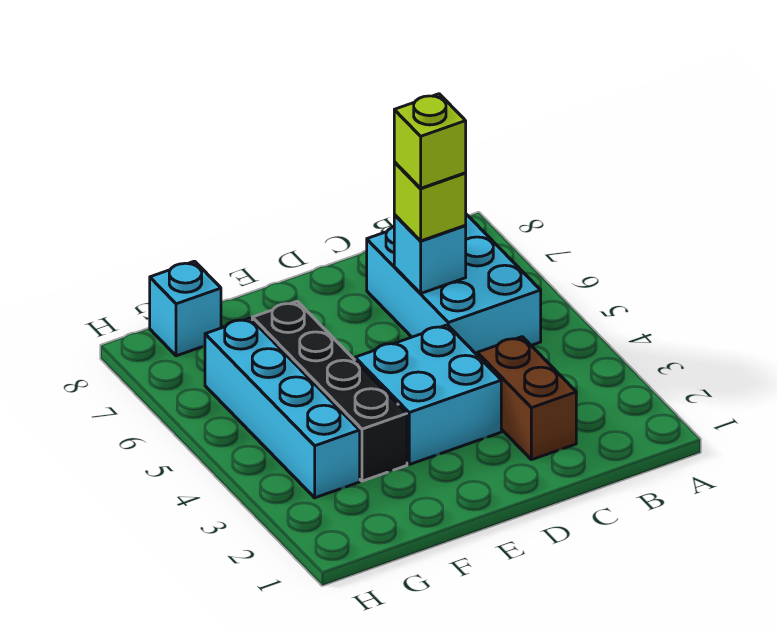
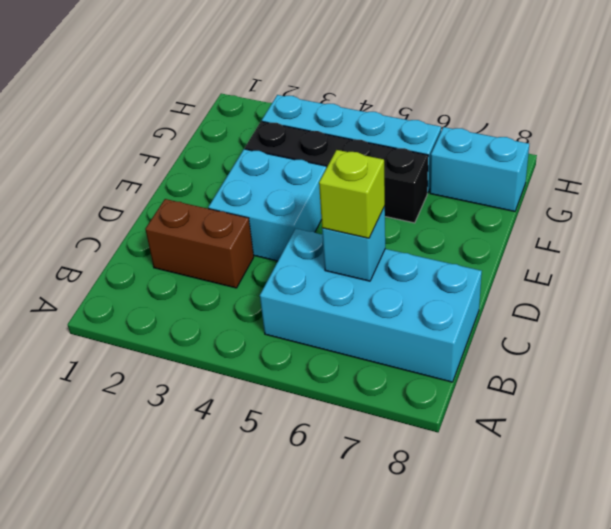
cyan 2x3 brick [367,214,541,355] -> cyan 2x4 brick [260,229,482,382]
lime 1x1 brick [394,94,466,188] -> none
cyan 1x1 brick [150,261,221,356] -> cyan 1x2 brick [430,127,529,212]

